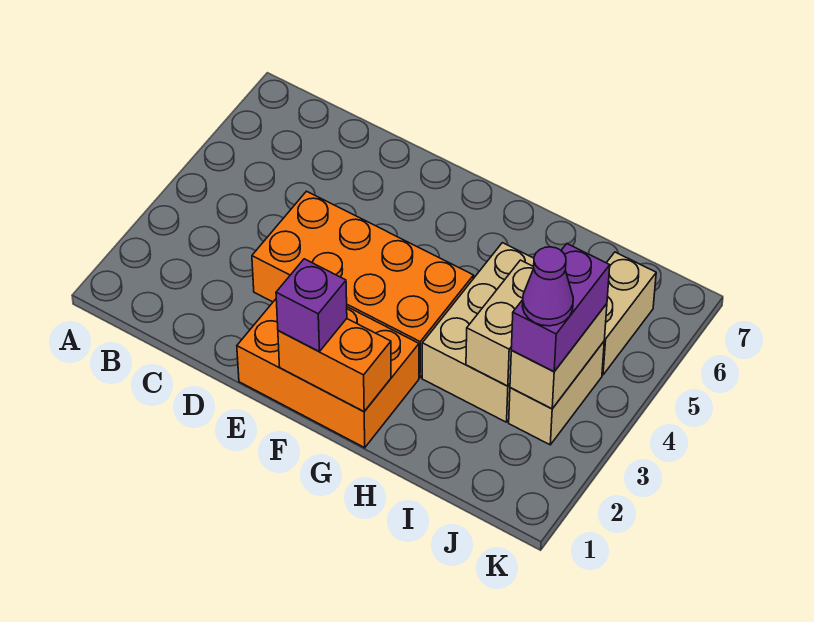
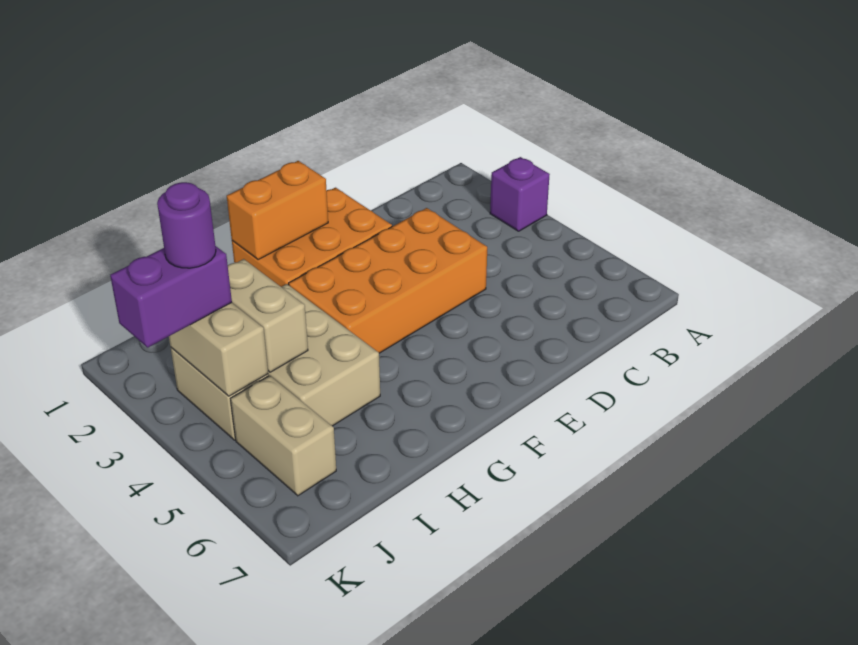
purple 1x1 brick [276,259,347,351] -> purple 1x1 brick moved to [490,157,550,231]
purple 1x2 brick [511,244,610,371] -> purple 1x2 brick turned to [110,247,232,347]
purple 1x1 cone [522,247,573,326] -> purple 1x1 round brick [157,182,216,268]

